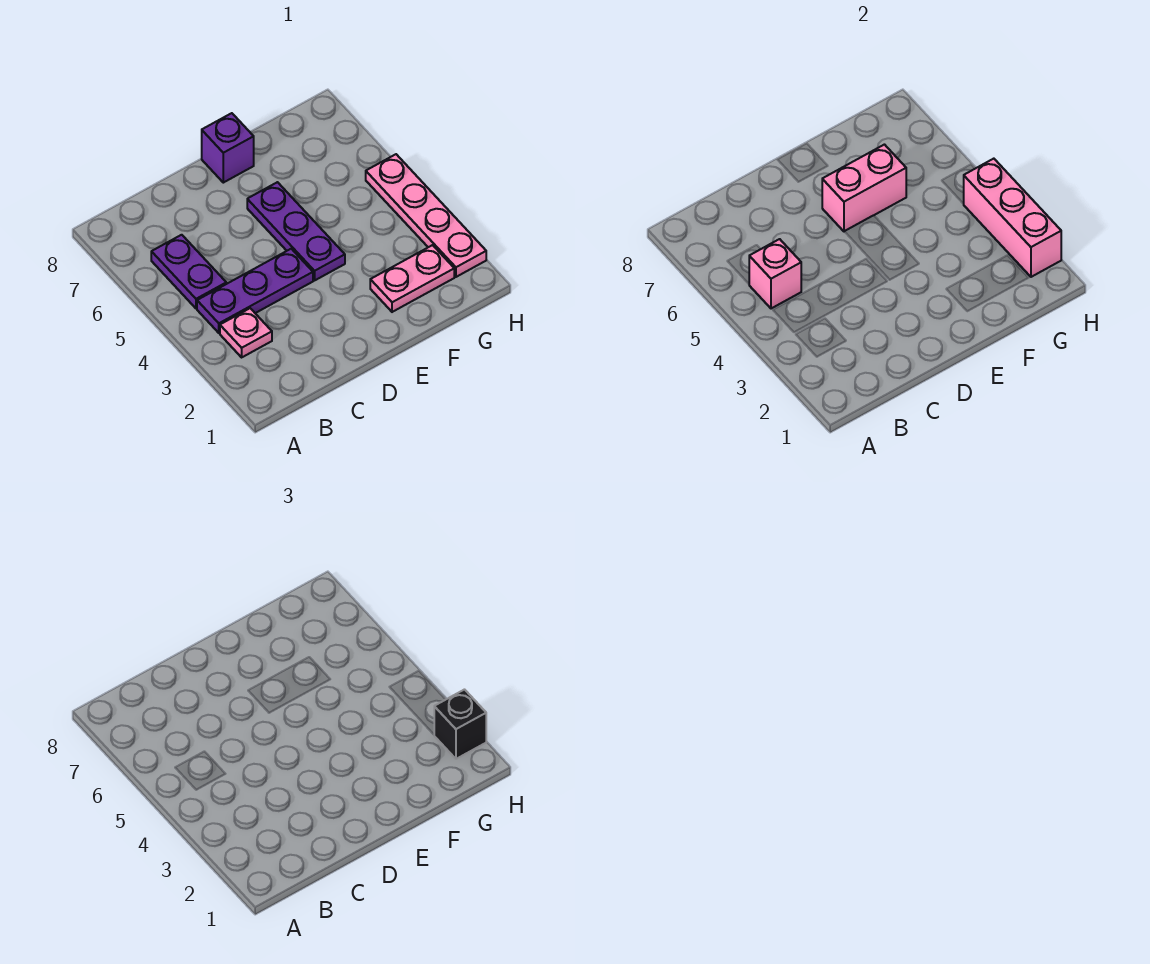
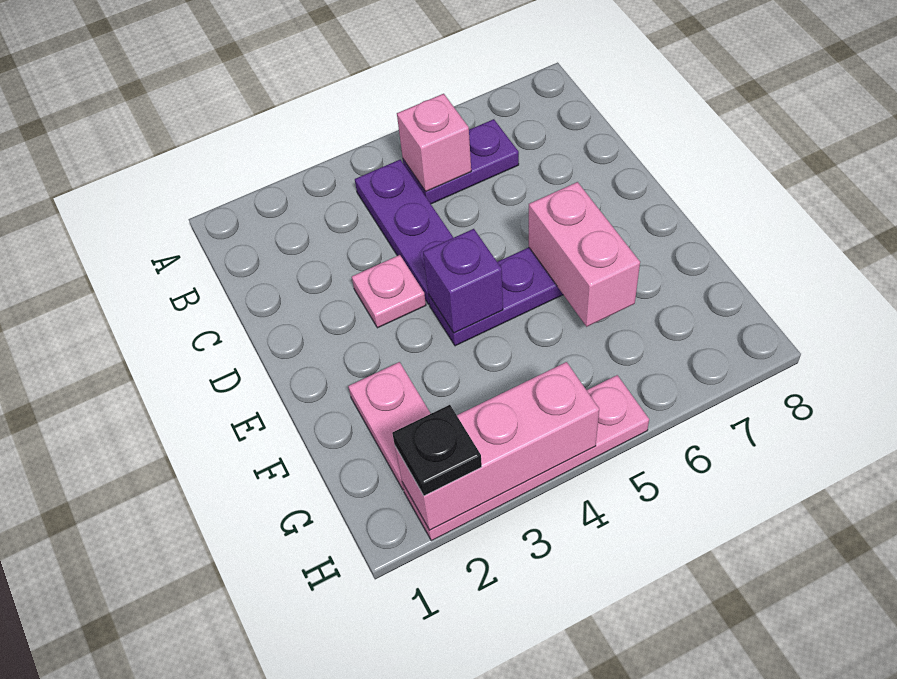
pink 1x1 plate [220,308,272,357] -> pink 1x1 plate moved to [352,255,426,328]
purple 1x1 brick [202,113,254,183] -> purple 1x1 brick moved to [423,229,503,333]
black 1x1 brick [434,690,486,759] -> black 1x1 plate [392,405,482,496]

